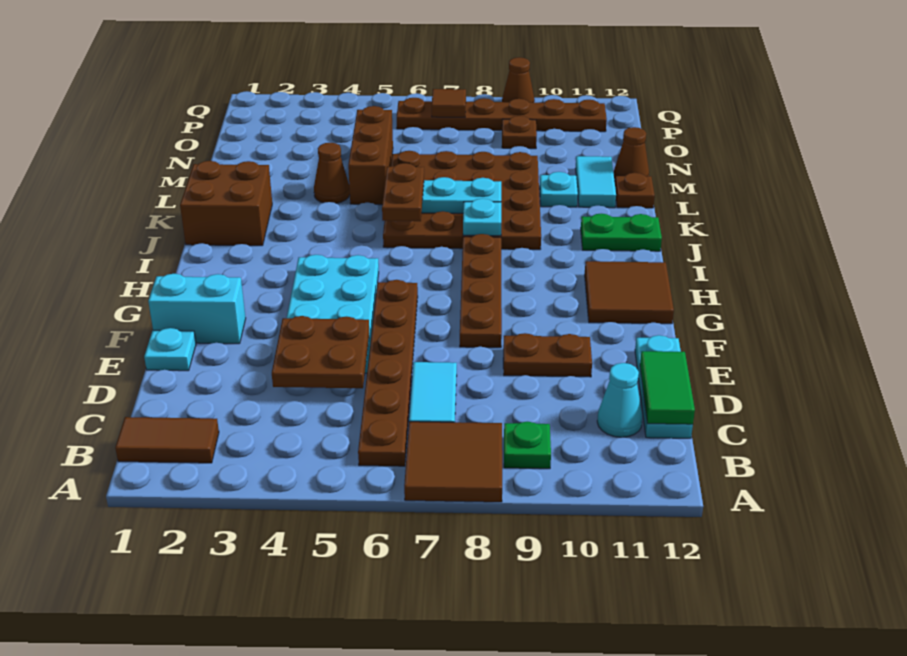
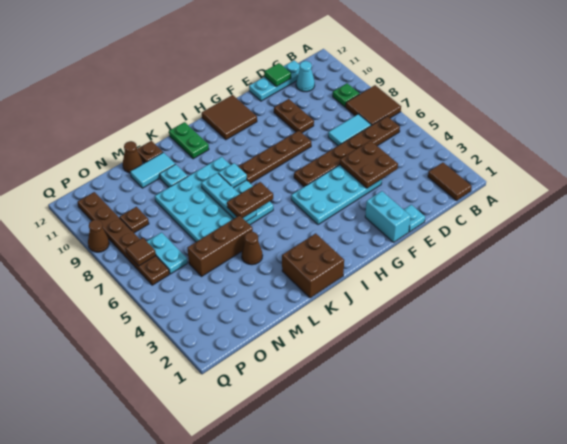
green 1x2 tile [640,351,695,424] -> green 1x1 tile [264,63,291,87]
brown 4x4 plate [383,151,541,250] -> cyan 4x4 plate [155,157,273,242]
none -> cyan 1x2 plate [147,233,187,274]

